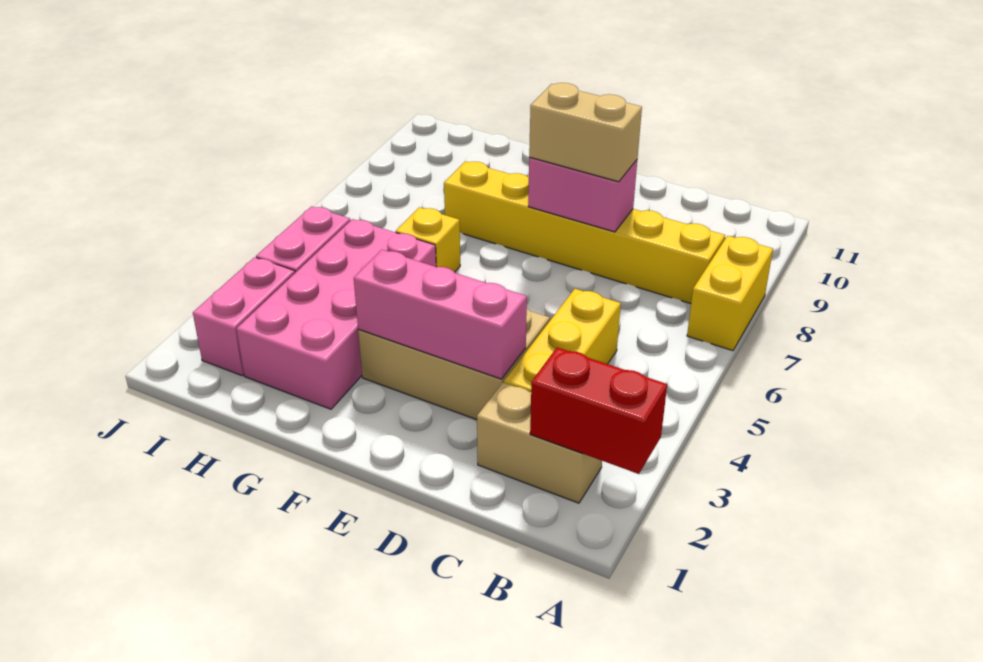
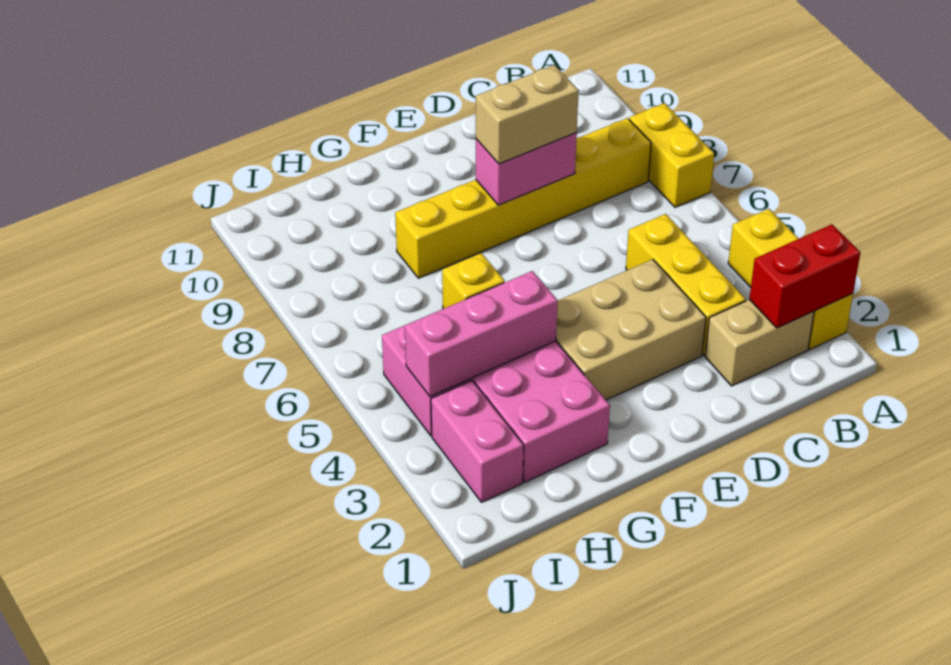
none -> yellow 1x3 brick [728,209,853,349]
pink 1x3 brick [354,250,527,379] -> pink 1x3 brick moved to [405,271,558,397]

